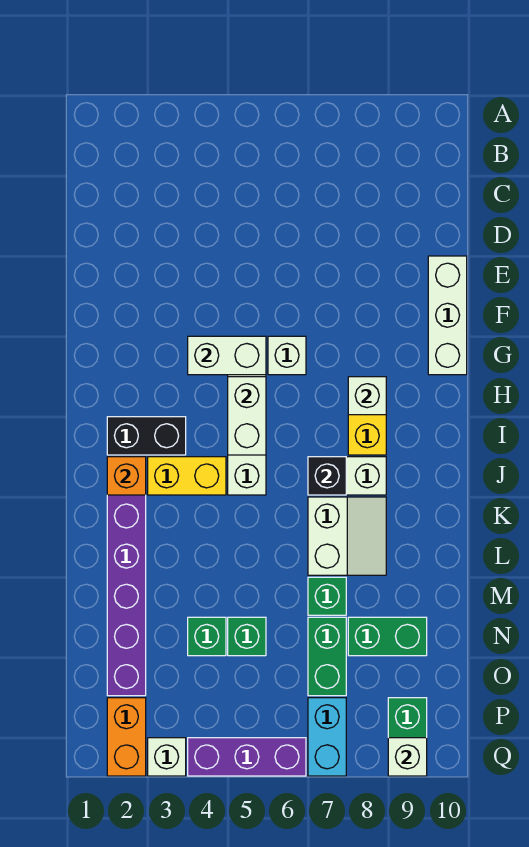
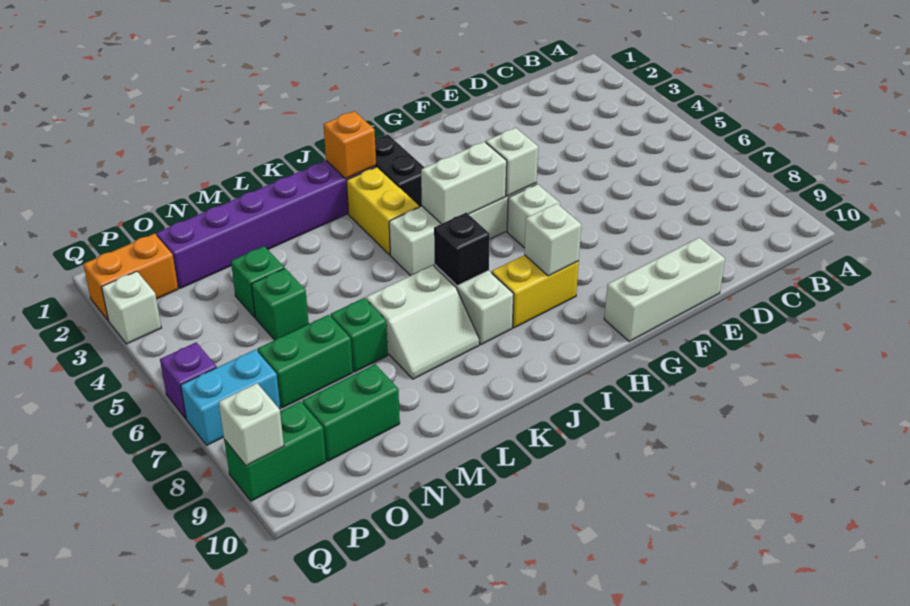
white 1x2 brick [188,336,266,375] -> white 1x1 brick [486,128,538,196]
green 1x2 brick [348,617,427,656] -> green 1x2 brick turned to [302,364,400,461]
purple 1x3 brick [188,738,306,776] -> purple 1x1 brick [160,342,217,419]

